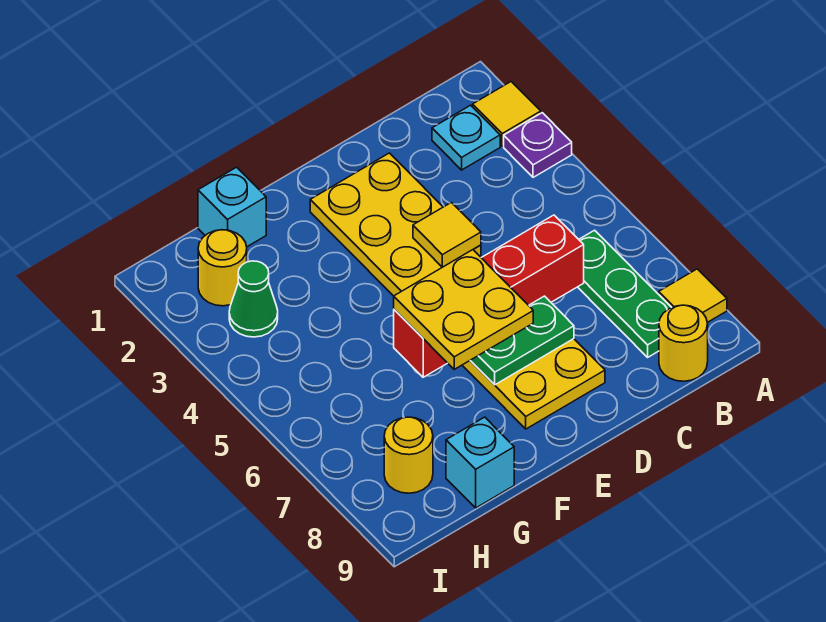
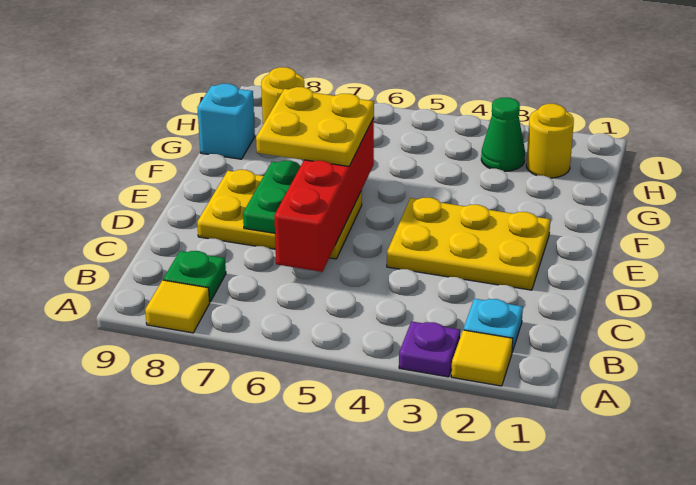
green 1x3 plate [578,230,672,357] -> green 1x1 plate [163,251,226,302]
yellow 1x1 round brick [659,305,708,381] -> none
yellow 1x1 tile [413,203,481,267] -> none
cyan 1x1 brick [198,167,266,247] -> none

